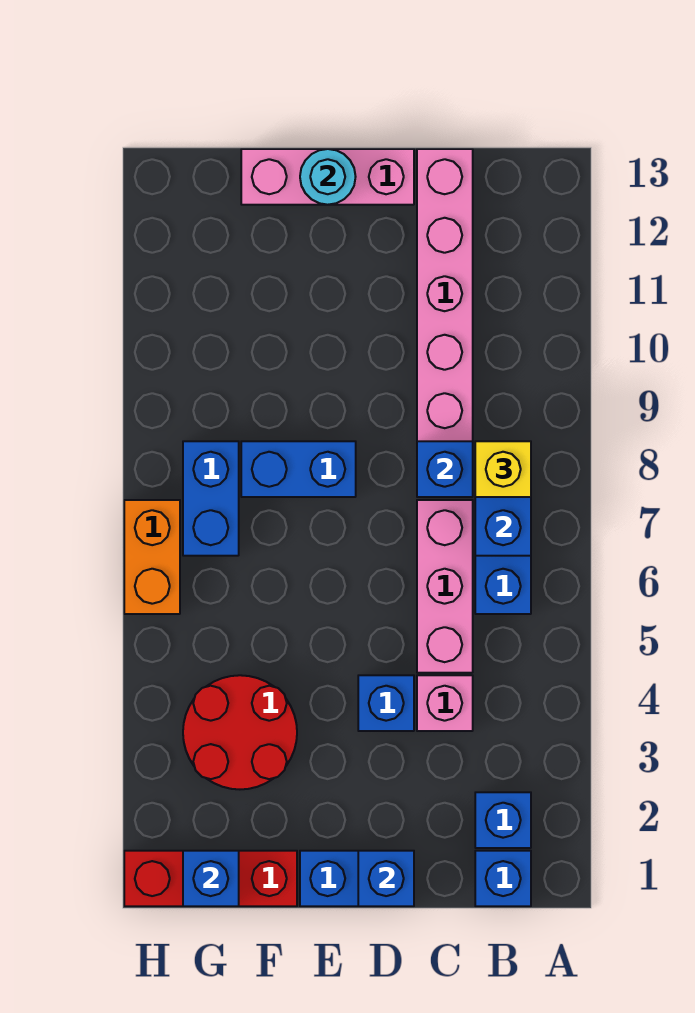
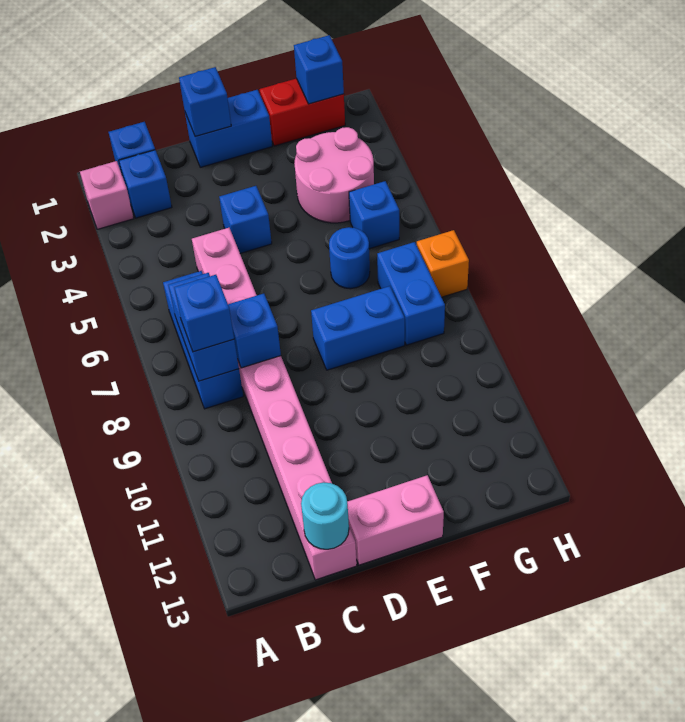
yellow 1x1 brick [475,441,531,497] -> blue 1x1 brick [174,275,234,352]
pink 1x1 brick [417,675,473,731] -> pink 1x1 brick moved to [80,161,134,229]
pink 1x3 brick [241,149,414,205] -> pink 1x2 brick [347,475,444,565]
cyan 1x1 round brick [300,149,356,205] -> cyan 1x1 round brick moved to [301,482,349,549]
red 1x3 brick [124,851,297,906] -> red 1x2 brick [260,79,345,146]
red 2x2 round brick [183,675,297,789] -> pink 2x2 round brick [294,127,374,223]
none -> blue 1x1 round brick [329,227,370,289]
none -> blue 1x1 brick [349,181,399,249]
orange 1x2 brick [124,500,180,614] -> orange 1x1 brick [417,230,469,297]

